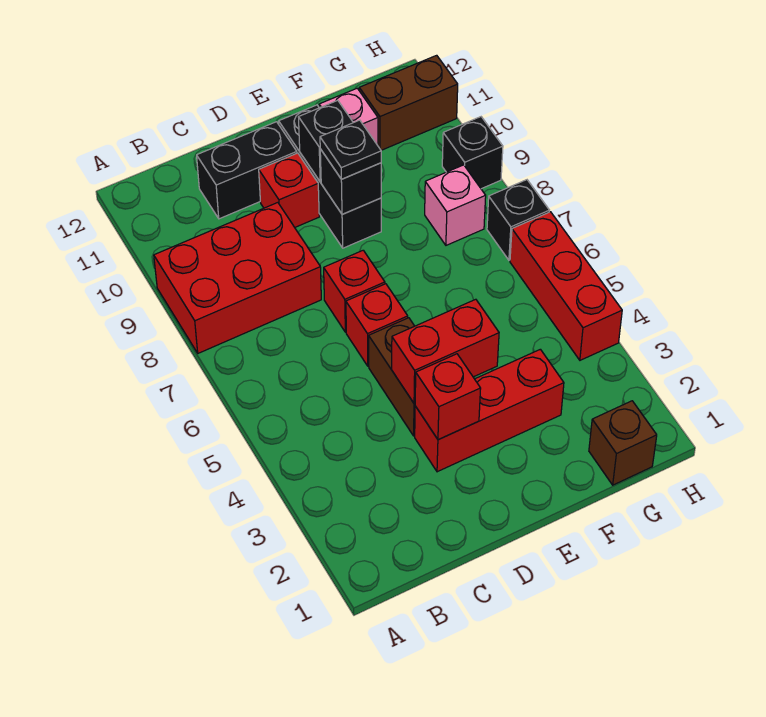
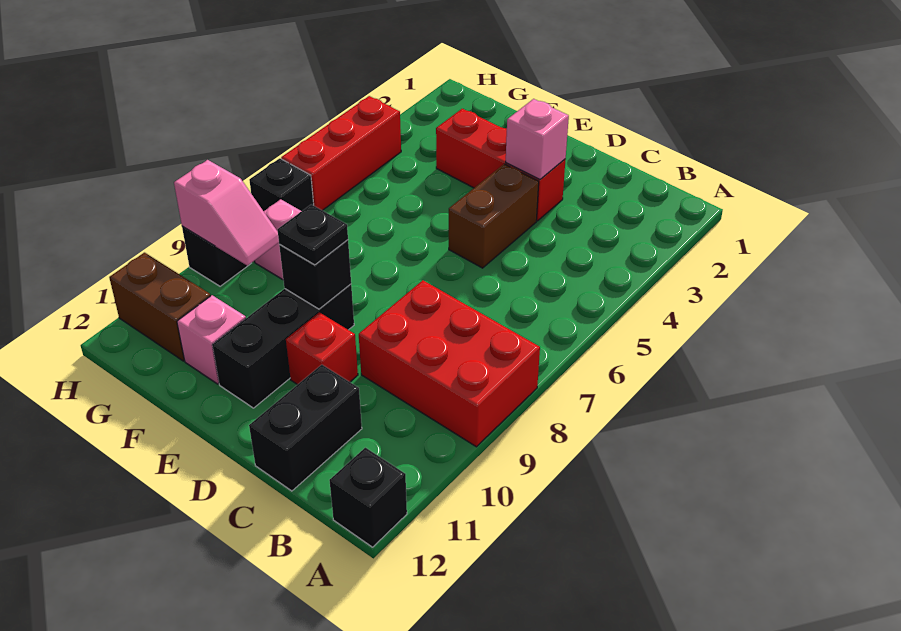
black 1x2 brick [197,122,297,219] -> black 1x2 brick turned to [249,365,362,491]
red 1x1 brick [415,354,481,440] -> pink 1x1 brick [506,99,569,179]
red 1x2 brick [392,299,499,404] -> none
red 1x1 brick [346,284,408,366] -> none
red 1x1 brick [324,250,385,332] -> none
black 1x1 brick [299,100,353,182] -> black 1x1 brick moved to [329,448,407,547]
brown 1x1 brick [589,401,657,485] -> none
none -> pink 1x2 slope [174,160,279,266]

